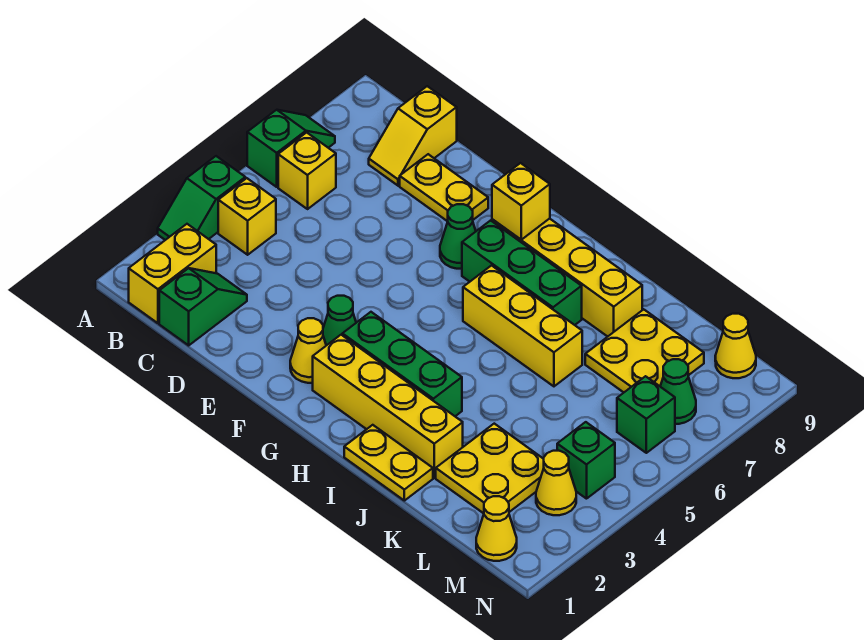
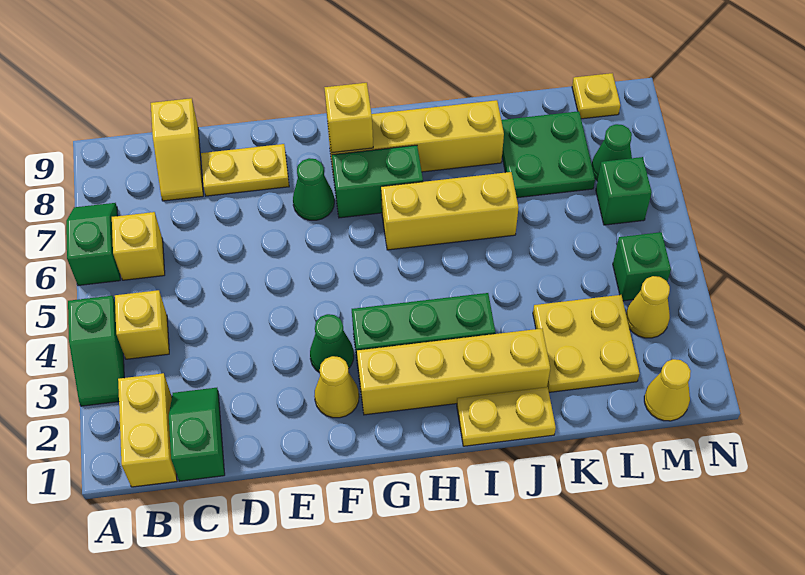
green 1x3 brick [462,220,582,325] -> green 1x2 brick [332,145,423,218]
yellow 2x2 plate [585,309,704,392] -> green 2x2 plate [501,111,595,198]
yellow 1x1 cone [715,314,756,378] -> yellow 1x1 plate [572,73,620,119]

